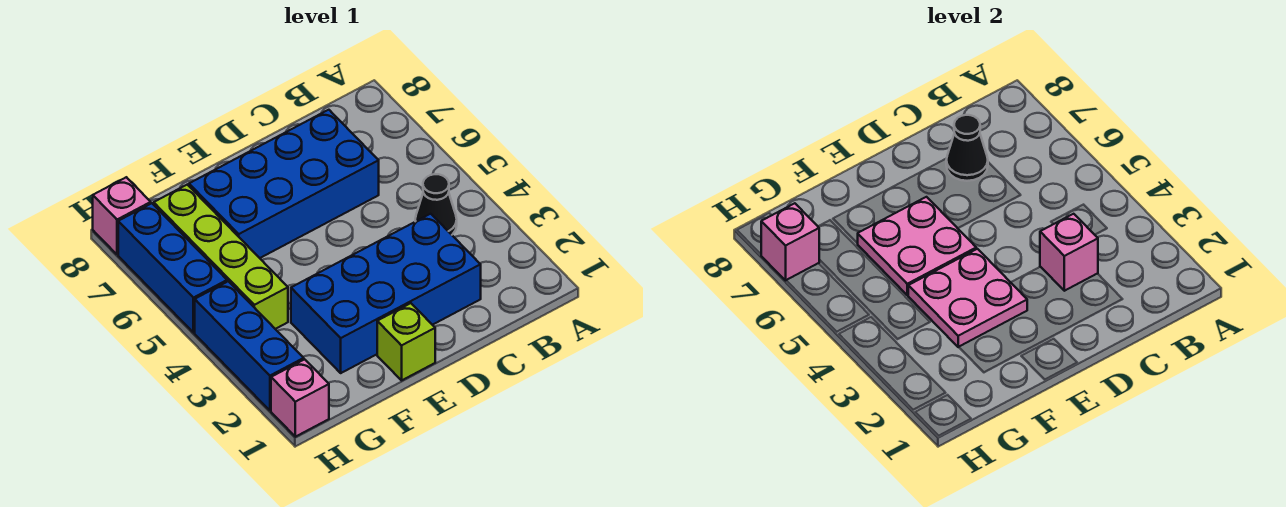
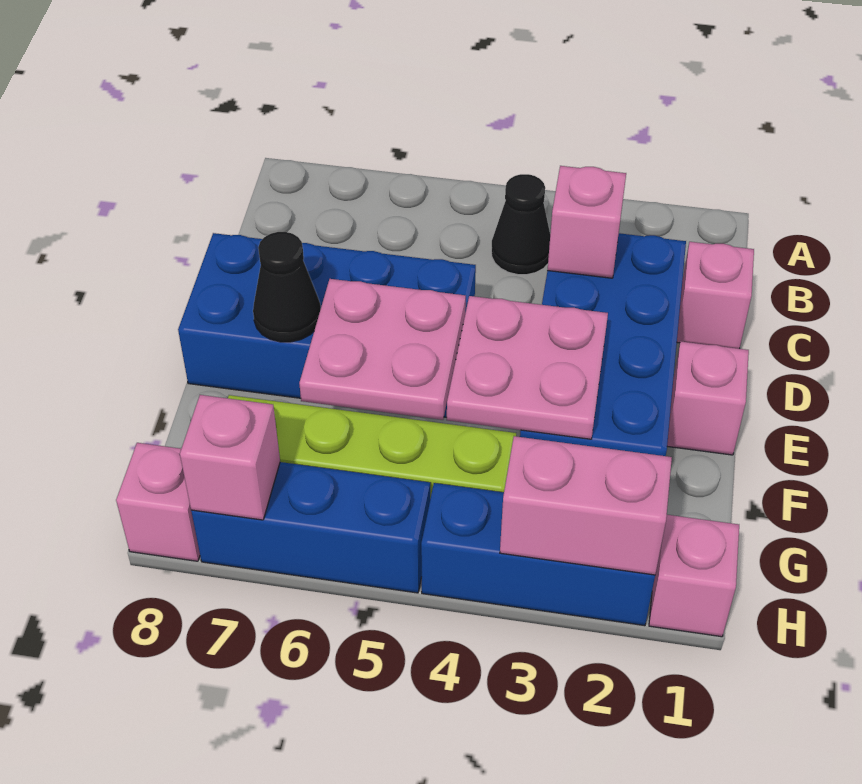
none -> pink 1x1 brick [677,242,754,349]
blue 2x4 brick [189,110,379,258] -> blue 2x4 brick turned to [178,233,476,417]
black 1x1 cone [946,115,988,181] -> black 1x1 cone moved to [253,232,321,342]
lime 1x1 brick [377,303,435,380] -> pink 1x1 brick [667,342,749,455]
none -> pink 1x2 brick [500,436,672,575]

